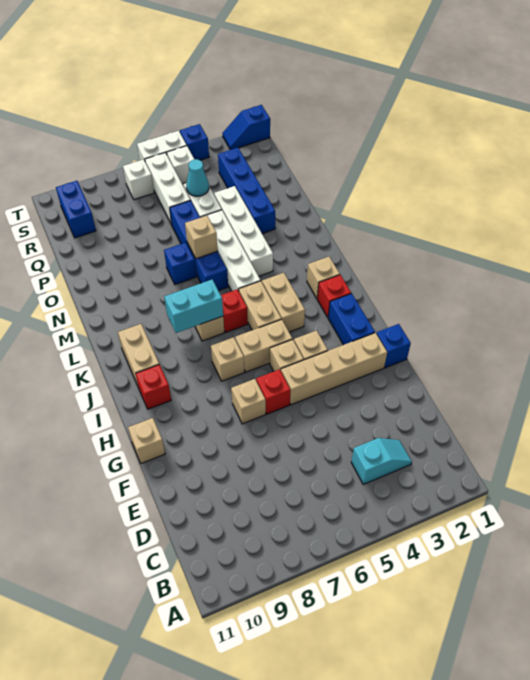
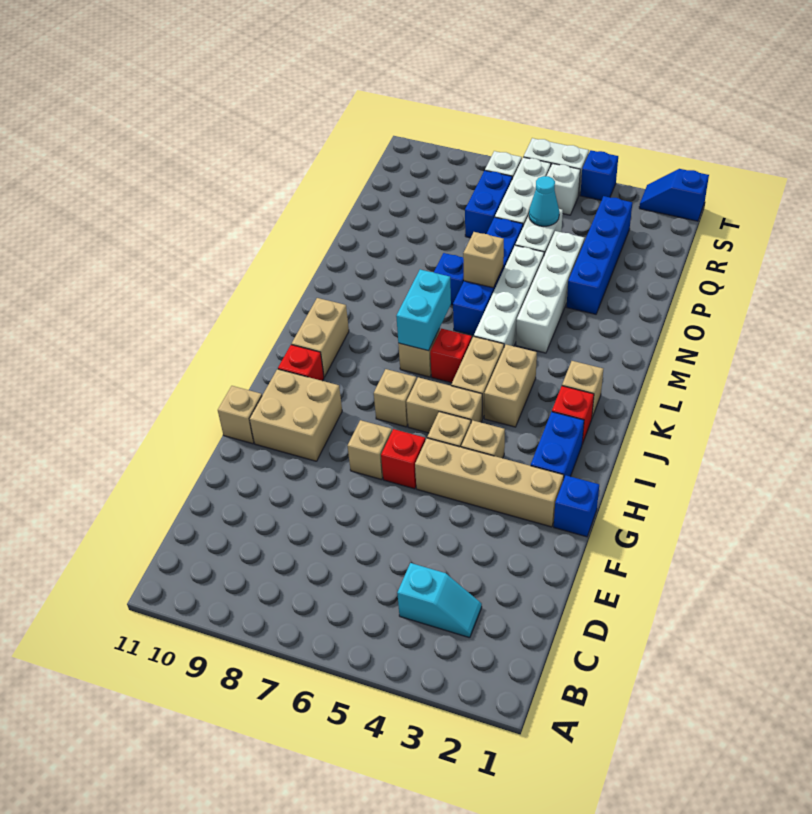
none -> tan 2x2 brick [250,369,342,461]
cyan 1x2 brick [164,280,223,333] -> cyan 1x2 brick turned to [396,270,451,351]
blue 1x2 brick [56,181,96,238] -> blue 1x2 brick moved to [465,171,512,238]

